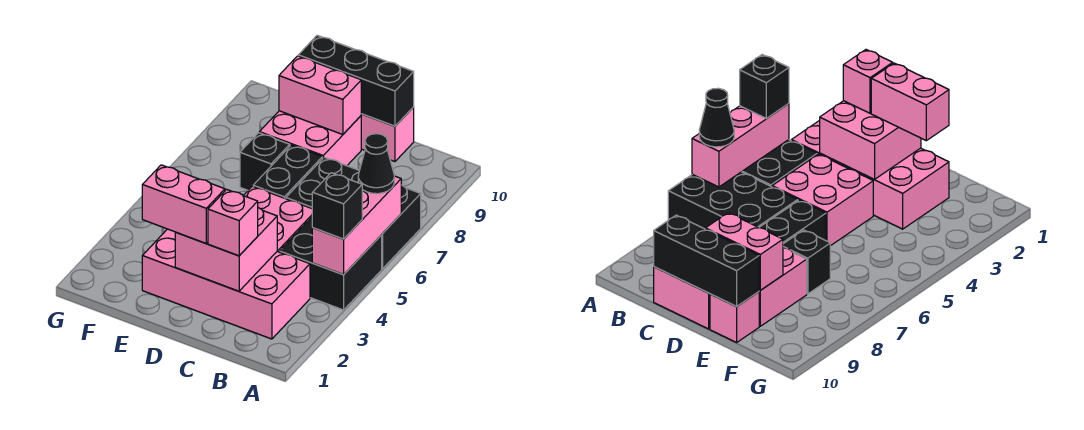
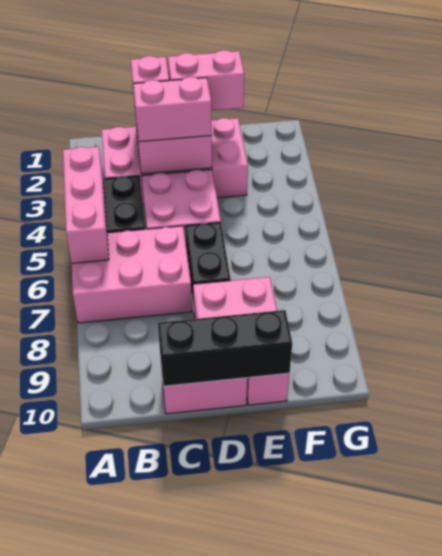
black 1x1 brick [312,173,362,239] -> none
black 2x3 brick [286,157,421,269] -> pink 2x3 brick [72,226,192,323]
black 1x1 cone [358,134,394,194] -> none
pink 1x2 brick [279,56,361,135] -> pink 1x2 brick moved to [133,77,212,142]
black 1x1 brick [240,133,290,190] -> none

